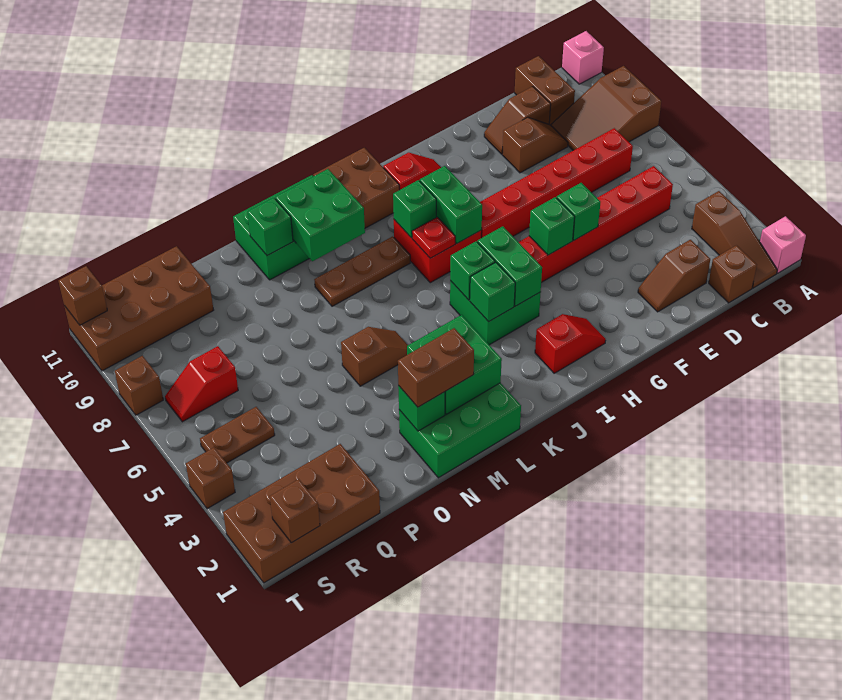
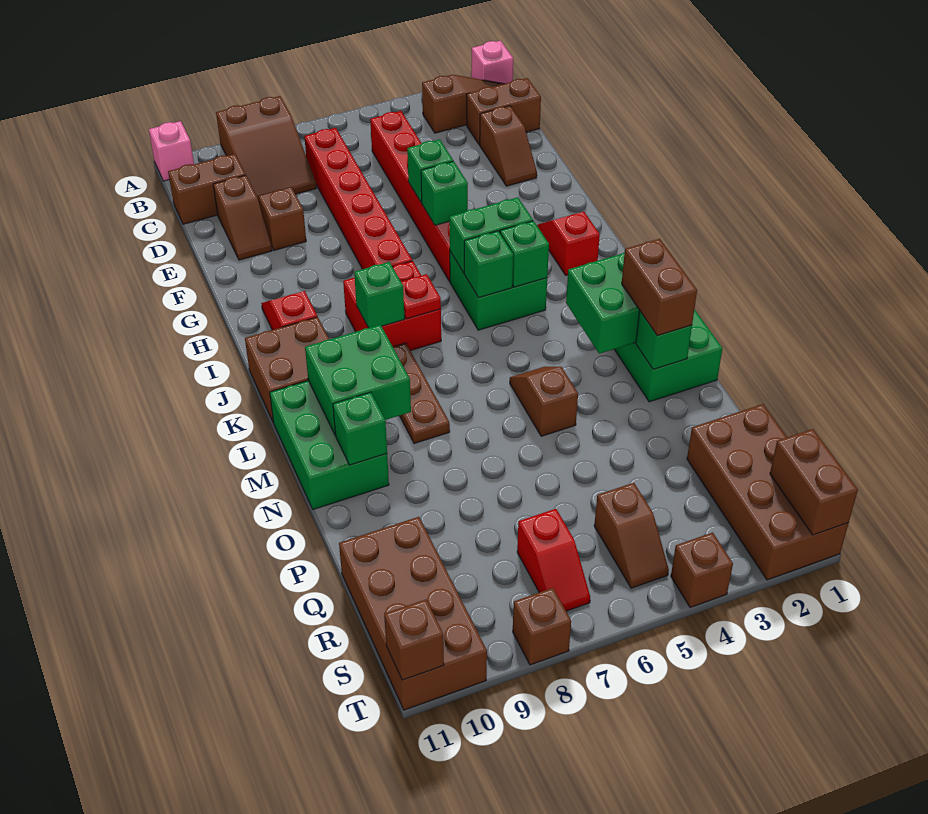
brown 1x1 brick [709,245,757,303] -> brown 1x2 brick [467,78,541,145]
green 1x2 brick [420,166,482,243] -> none
brown 1x2 plate [200,407,275,463] -> brown 1x2 slope [594,483,669,588]
brown 1x1 brick [270,479,320,543] -> brown 1x2 brick [770,429,858,535]

